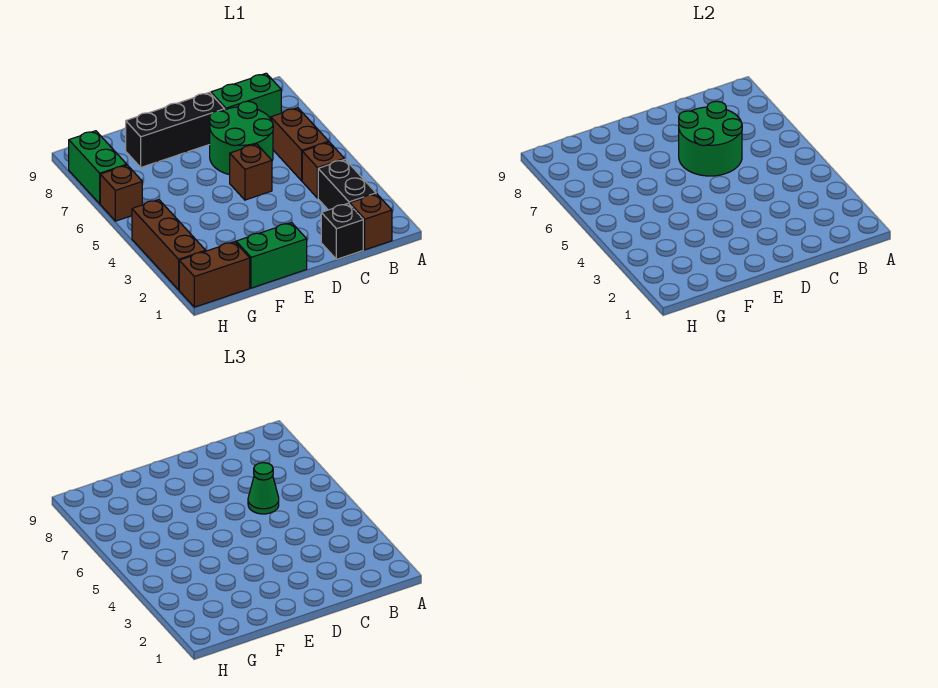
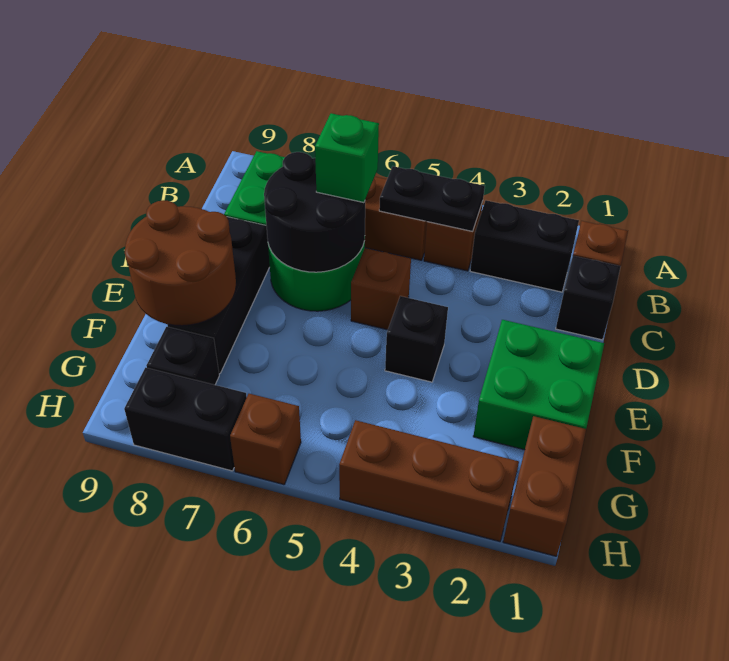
none -> black 1x2 plate [379,166,485,231]
green 2x2 round brick [679,101,742,176] -> black 2x2 round brick [264,152,365,272]
green 1x1 cone [248,463,279,514] -> green 1x1 brick [315,113,379,203]
green 1x2 brick [236,223,307,288] -> green 2x2 brick [473,320,604,450]
none -> black 1x1 brick [385,296,448,382]
none -> brown 2x2 round brick [125,200,236,326]
none -> black 1x1 brick [146,327,219,385]
green 1x2 brick [69,131,127,204] -> black 1x2 brick [124,368,247,471]

